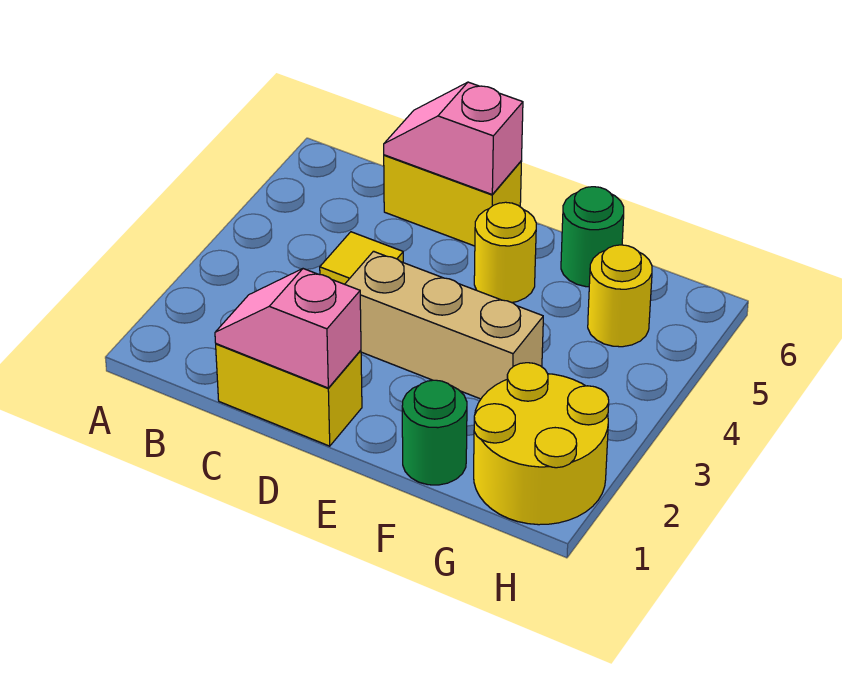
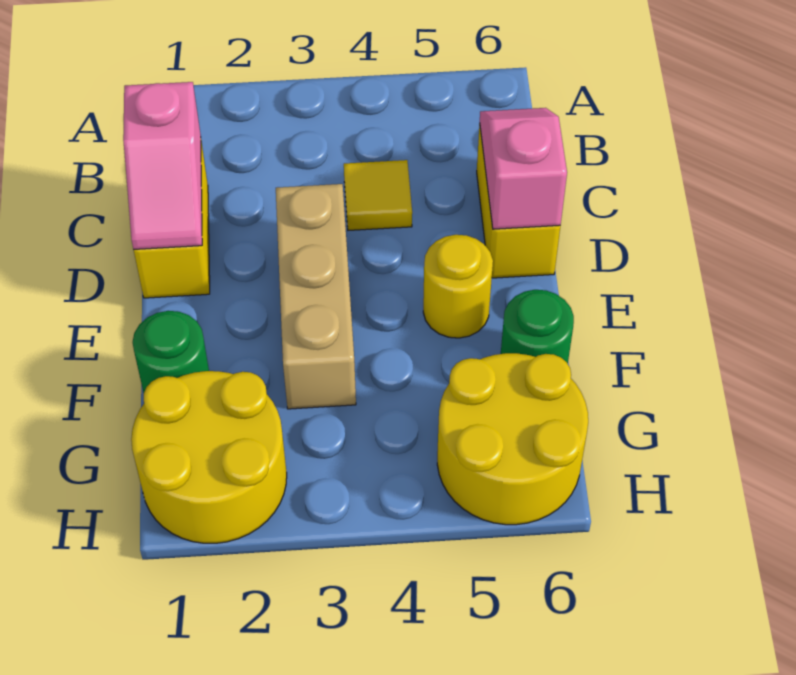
pink 1x2 slope [215,269,361,388] -> pink 1x2 slope turned to [123,82,202,249]
yellow 1x1 round brick [588,245,652,347] -> yellow 2x2 round brick [437,353,588,525]

